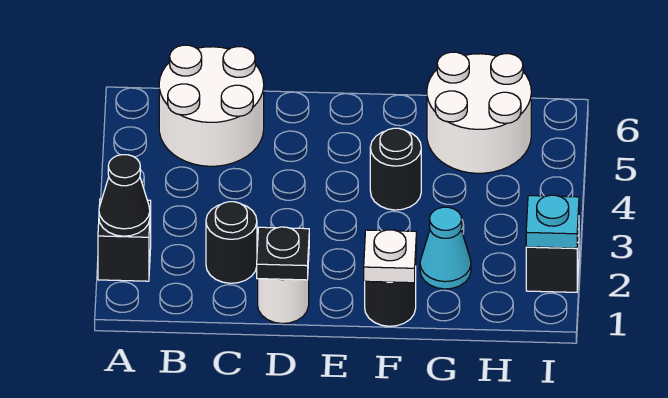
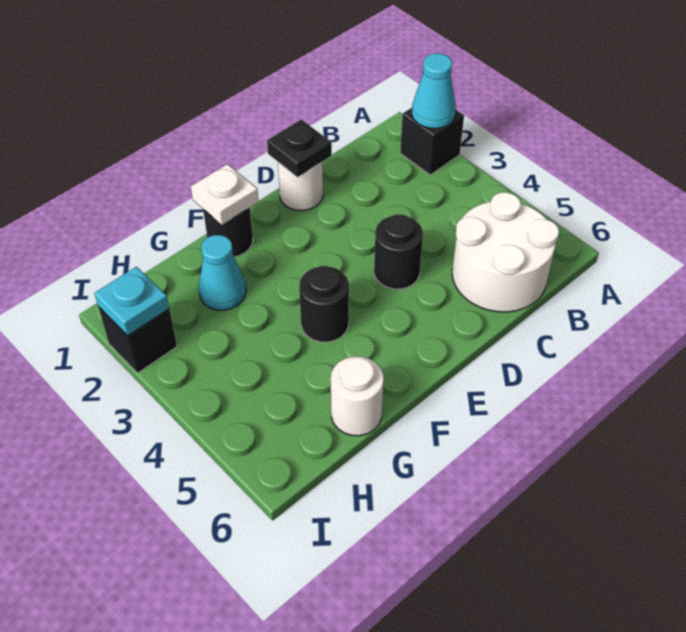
black 1x1 cone [99,155,150,236] -> cyan 1x1 cone [412,53,456,129]
black 1x1 round brick [206,202,257,283] -> black 1x1 round brick moved to [374,214,423,289]
white 2x2 round brick [427,52,531,173] -> white 1x1 round brick [331,356,384,436]

